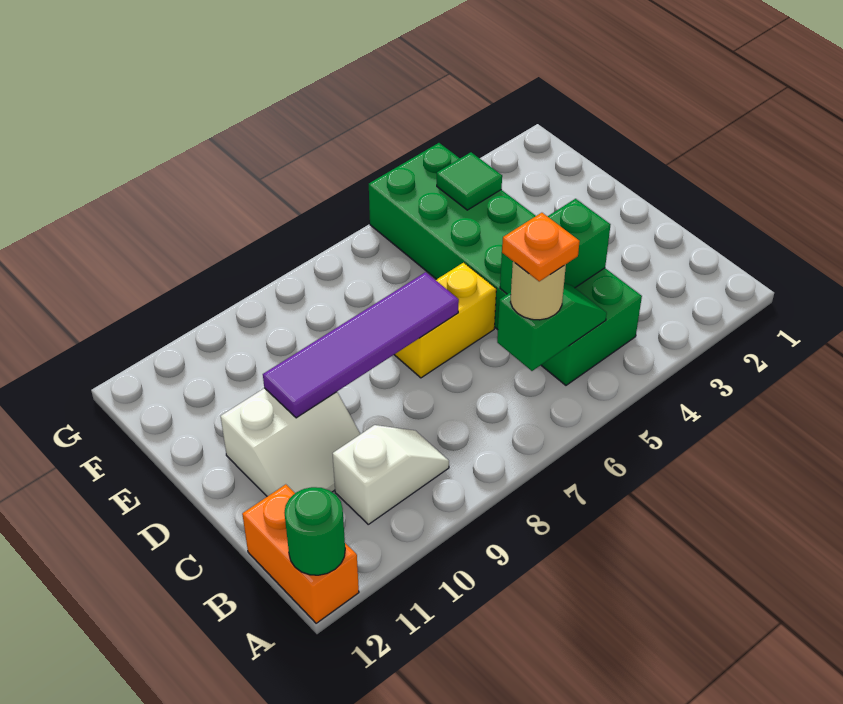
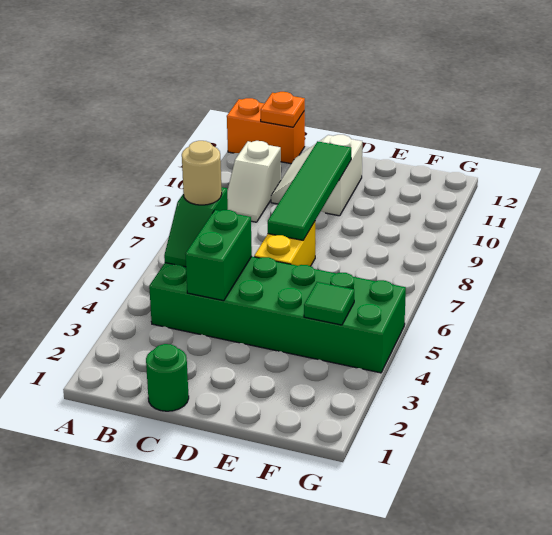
green 1x1 round brick [284,487,345,575] -> green 1x1 round brick moved to [146,344,189,411]
orange 1x1 plate [502,213,580,281] -> orange 1x1 plate moved to [261,92,305,127]
purple 1x4 tile [263,272,459,418] -> green 1x4 tile [268,141,351,240]

